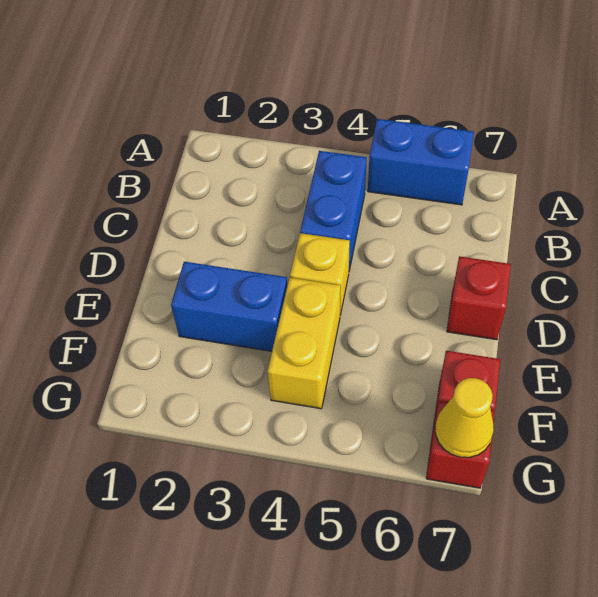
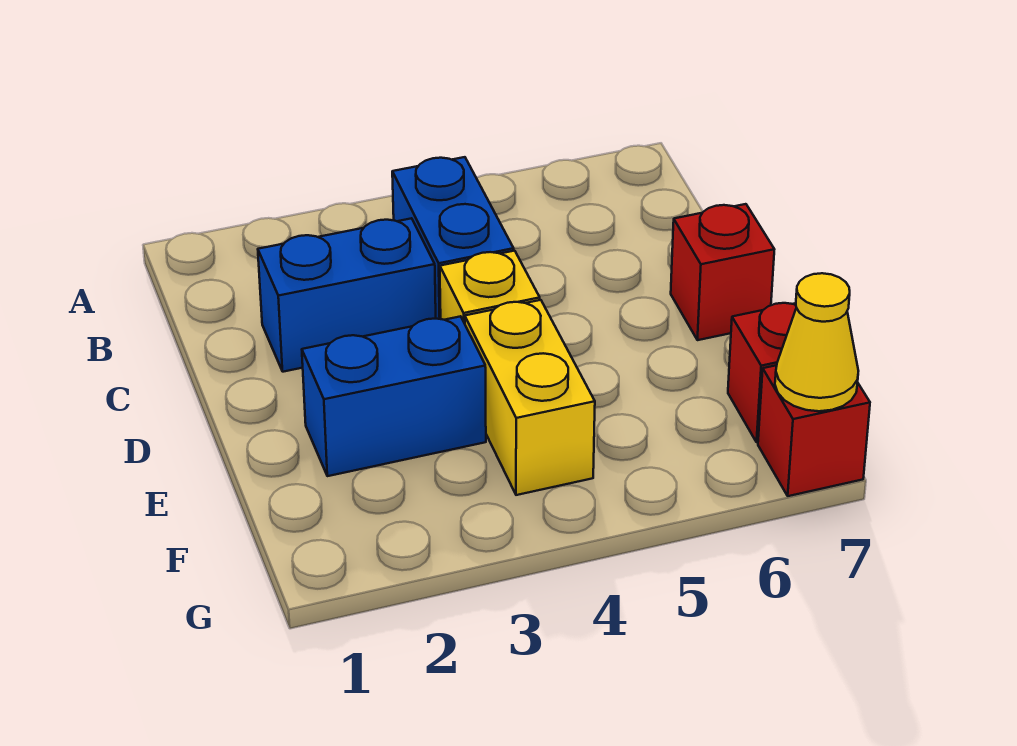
blue 1x2 brick [368,119,474,205] -> blue 1x2 brick moved to [258,218,436,372]

